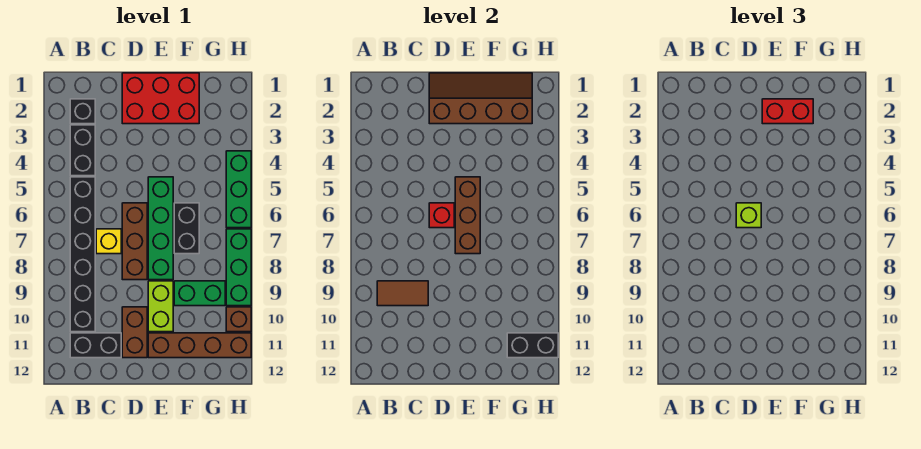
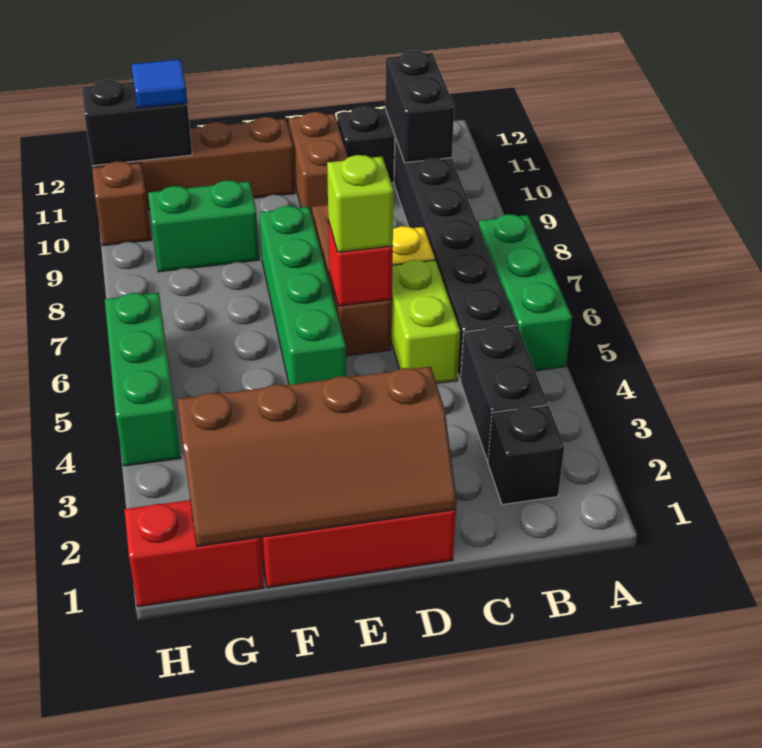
brown 1x2 tile [377,281,428,306] -> none
red 1x2 brick [762,99,813,124] -> red 1x2 brick moved to [124,500,264,607]
brown 1x3 brick [455,177,480,254] -> none
lime 1x2 brick [148,281,173,332] -> lime 1x2 brick moved to [391,260,460,383]
black 1x2 brick [174,203,199,254] -> black 1x2 brick moved to [385,50,454,163]
none -> blue 1x1 tile [132,59,187,108]
green 1x3 brick [226,229,251,306] -> green 1x3 brick moved to [479,214,572,371]

